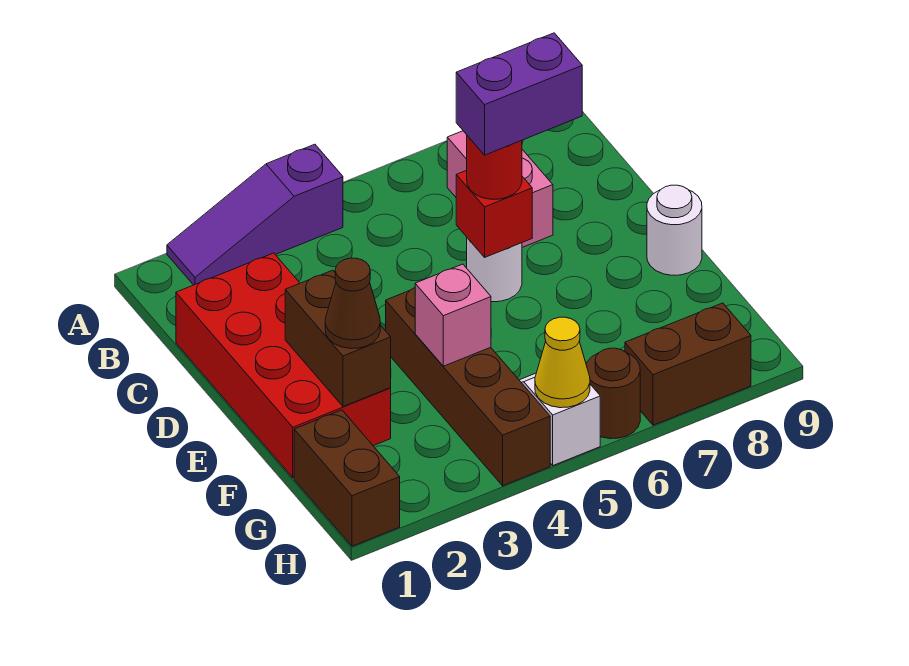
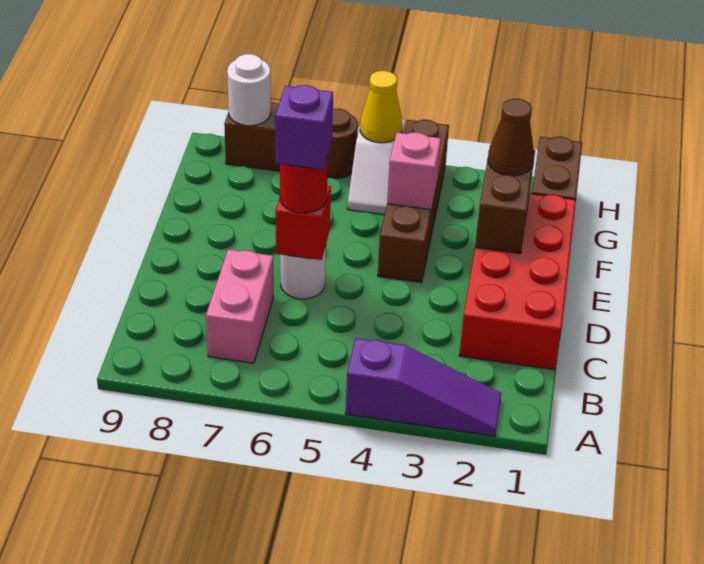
purple 1x2 brick [456,33,582,155] -> purple 1x1 brick [275,85,333,170]
white 1x1 round brick [647,185,702,275] -> white 1x1 round brick moved to [227,54,271,126]

